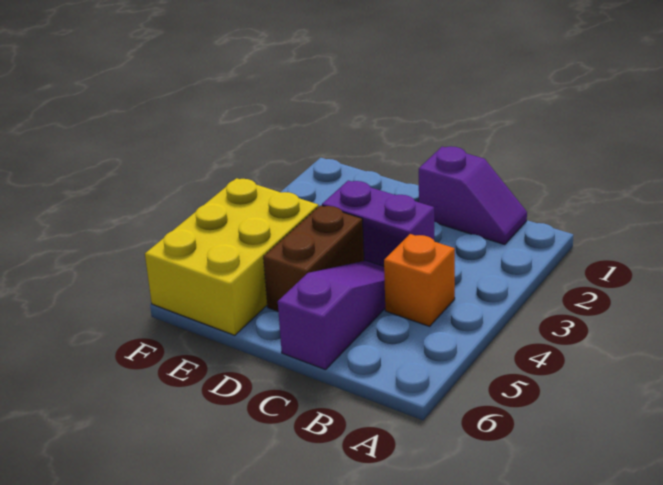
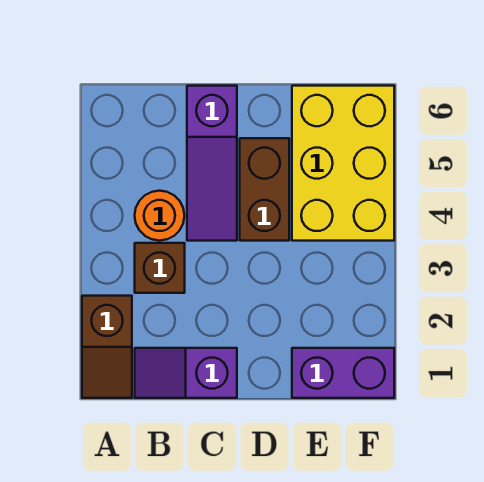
none -> brown 1x2 slope [82,296,132,398]
none -> brown 1x1 brick [135,243,185,293]
orange 1x1 brick [384,234,455,326] -> orange 1x1 round brick [135,191,184,241]
purple 1x2 brick [322,181,434,266] -> purple 1x2 brick moved to [292,348,394,398]

